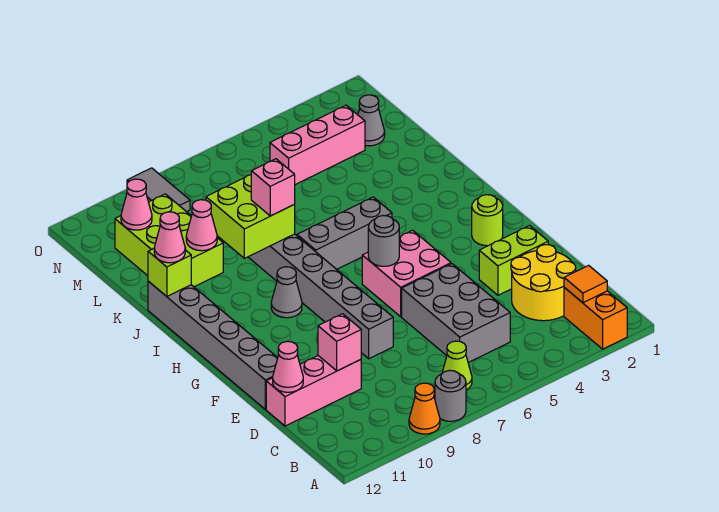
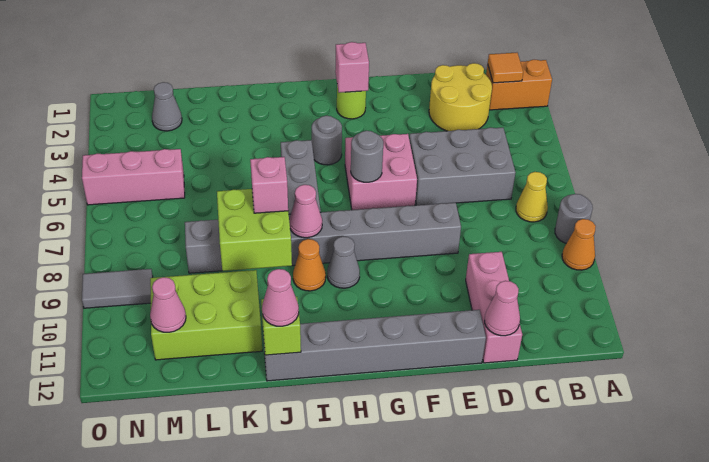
lime 1x1 cone [442,341,472,390] -> yellow 1x1 cone [516,172,548,222]
pink 1x1 brick [318,314,361,371] -> pink 1x1 brick moved to [335,42,369,93]
lime 1x2 brick [479,226,548,295] -> none
none -> grey 1x1 round brick [312,116,342,165]
none -> orange 1x1 cone [293,239,326,291]
pink 1x1 cone [186,200,217,251] -> pink 1x1 cone moved to [289,185,322,238]
pink 1x3 brick [270,105,365,185] -> pink 1x3 brick turned to [82,149,185,205]

